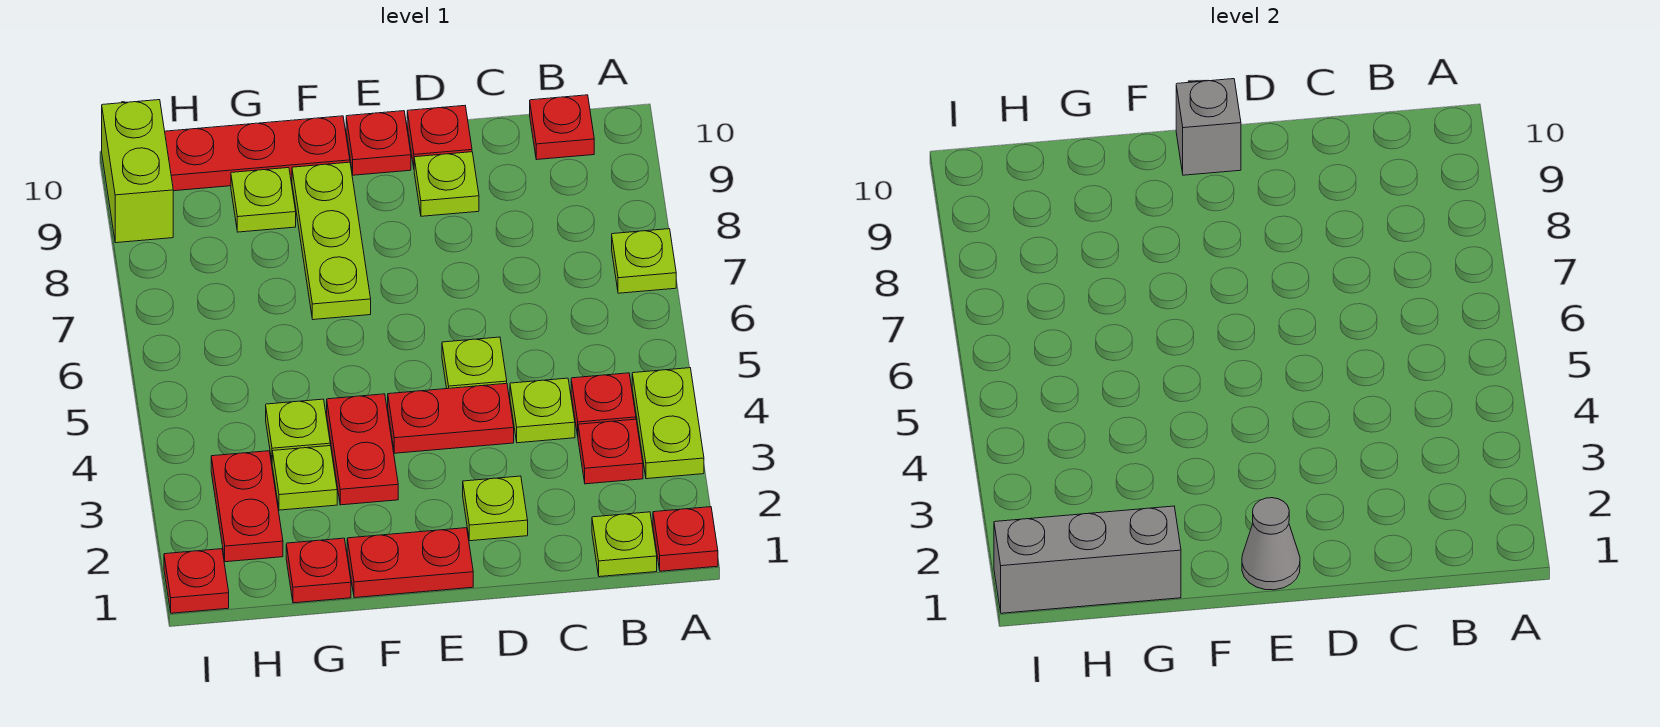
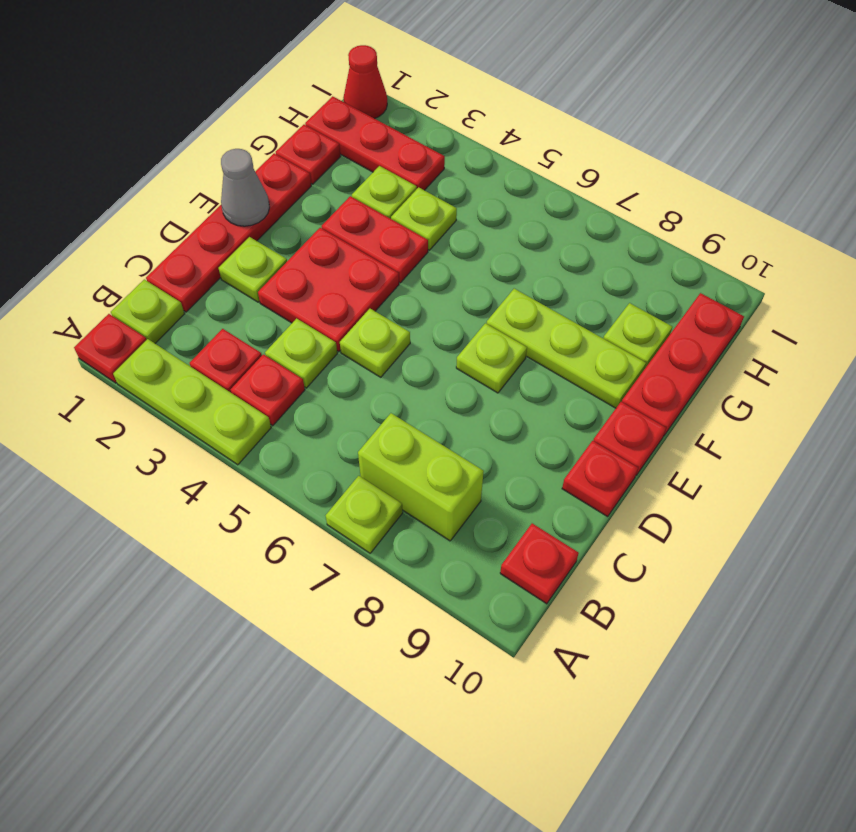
lime 1x2 plate [632,368,704,479] -> lime 1x3 plate [113,339,271,465]
red 1x2 plate [388,383,514,453] -> red 2x2 plate [258,228,399,352]
lime 1x1 plate [414,152,479,216] -> lime 1x1 plate moved to [456,323,527,393]
red 1x2 plate [347,528,473,598] -> red 1x4 plate [146,153,311,312]
grey 1x1 brick [1176,79,1241,175] -> none
grey 1x3 brick [994,506,1181,613] -> none
red 1x2 plate [211,451,283,562] -> red 1x3 plate [305,96,445,190]
red 1x1 plate [164,549,229,613] -> red 1x1 cone [343,45,387,119]
lime 1x2 brick [102,100,173,243] -> lime 1x2 brick moved to [358,413,484,541]

